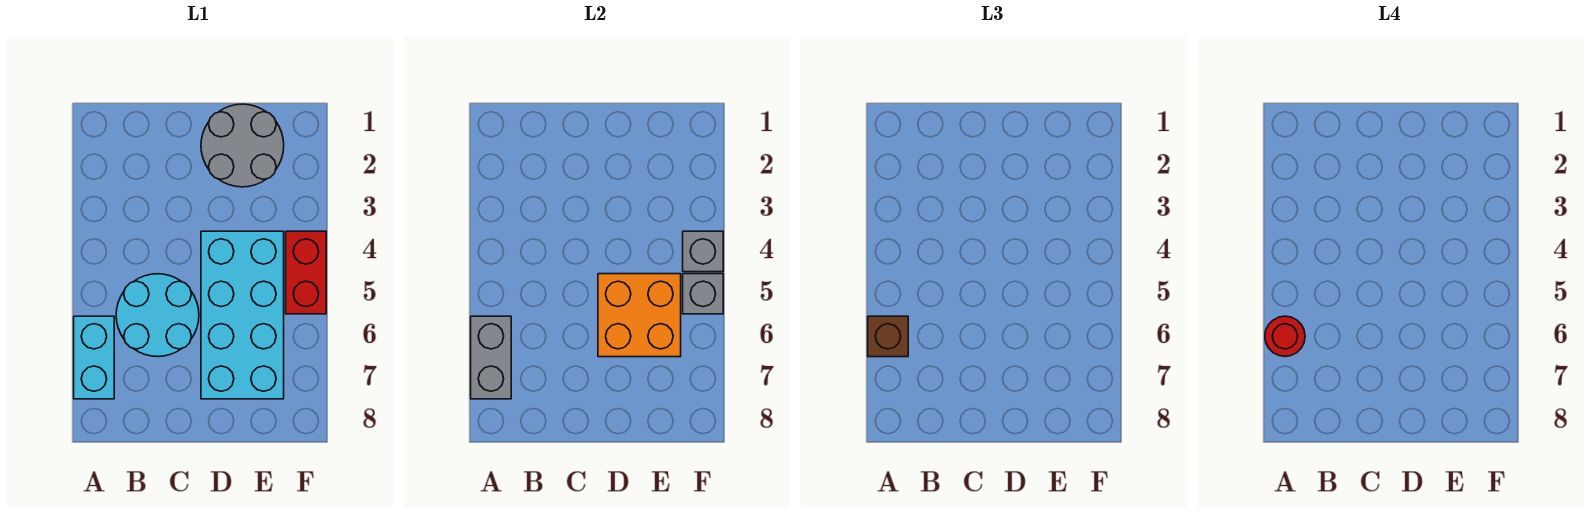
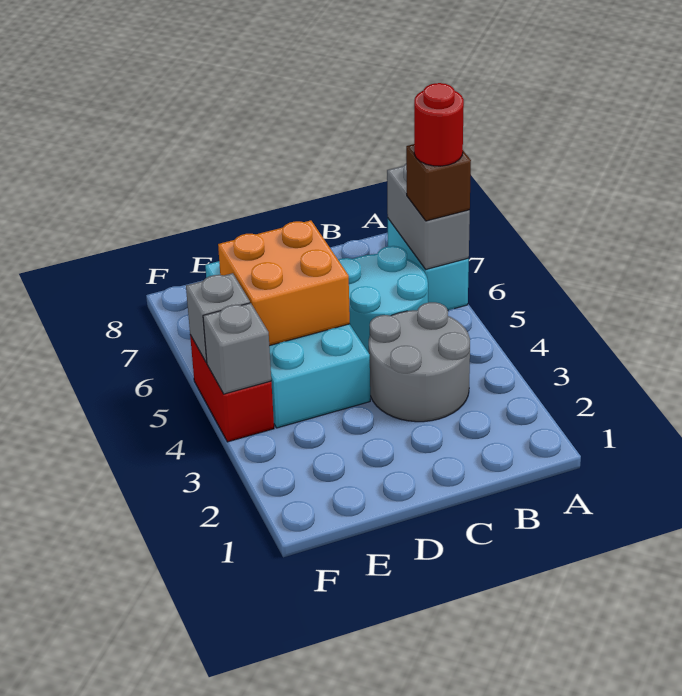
grey 2x2 round brick [201,104,284,187] -> grey 2x2 round brick moved to [369,302,470,422]

